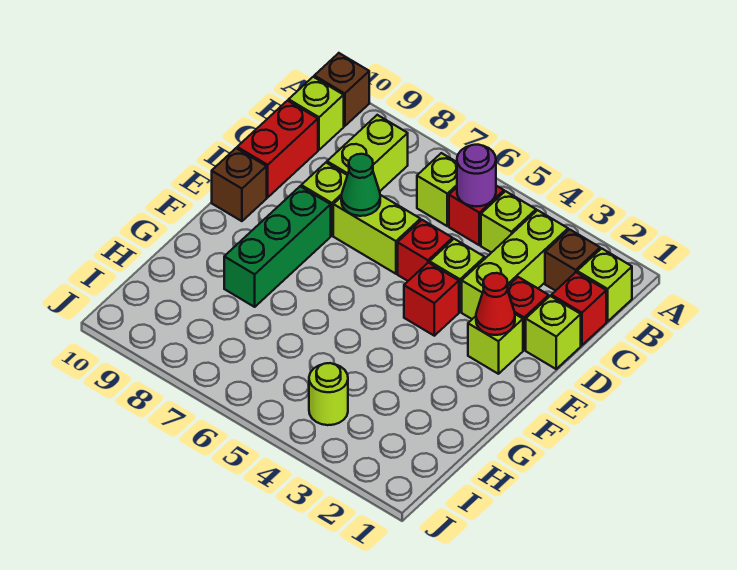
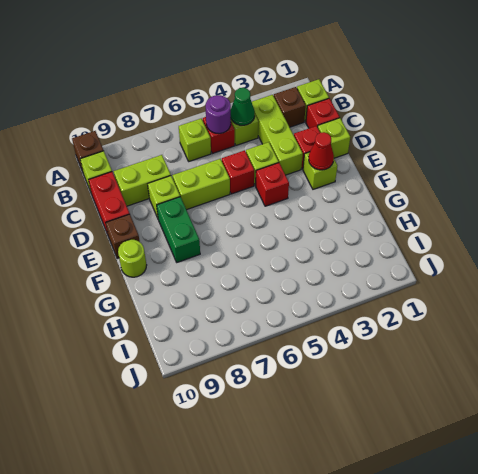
lime 1x2 brick [327,115,408,191] -> lime 1x2 brick turned to [114,155,171,206]
green 1x1 cone [341,154,380,216] -> green 1x1 cone moved to [231,88,255,125]
green 1x3 brick [224,186,331,307] -> green 1x2 brick [157,197,200,262]
lime 1x1 round brick [309,363,348,425] -> lime 1x1 round brick moved to [118,240,147,277]

